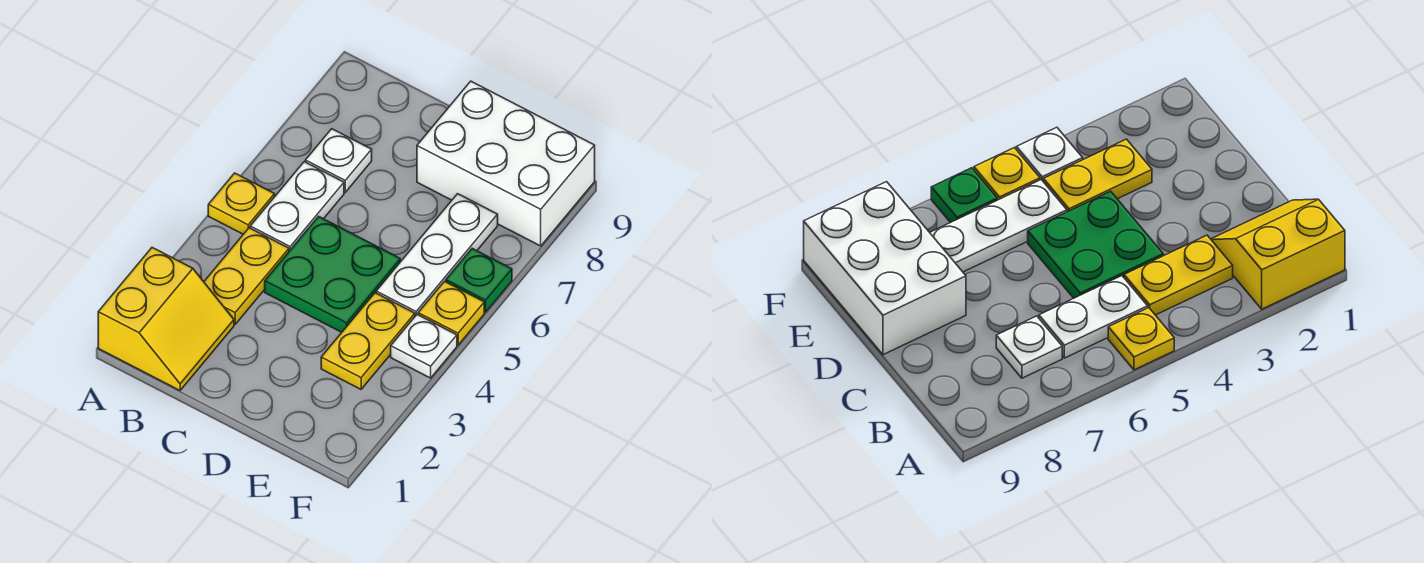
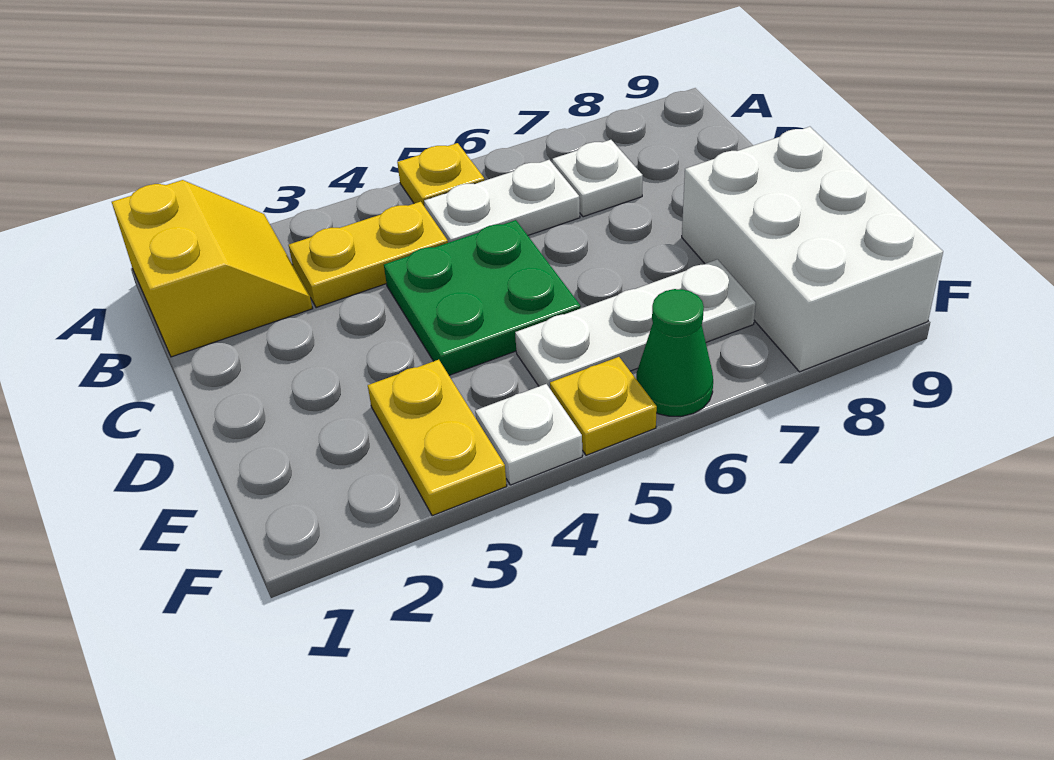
yellow 2x2 slope [98,248,234,390] -> yellow 2x2 slope turned to [112,180,313,357]
yellow 1x2 plate [321,293,415,389] -> yellow 1x2 plate turned to [368,360,507,516]
green 1x1 plate [446,248,512,312] -> green 1x1 cone [636,289,713,416]

